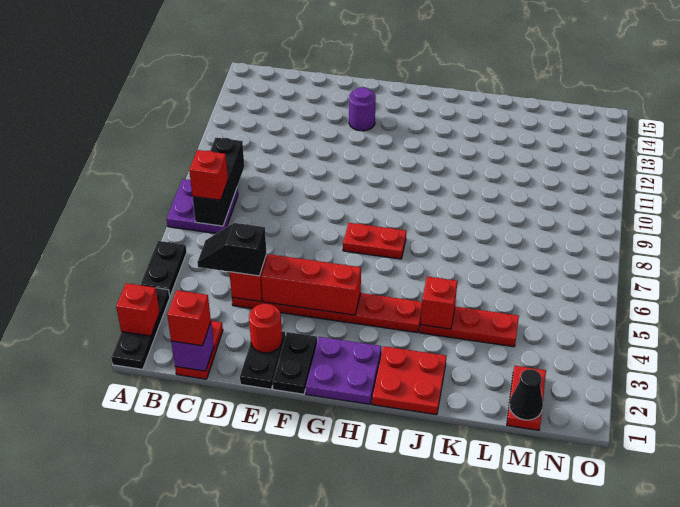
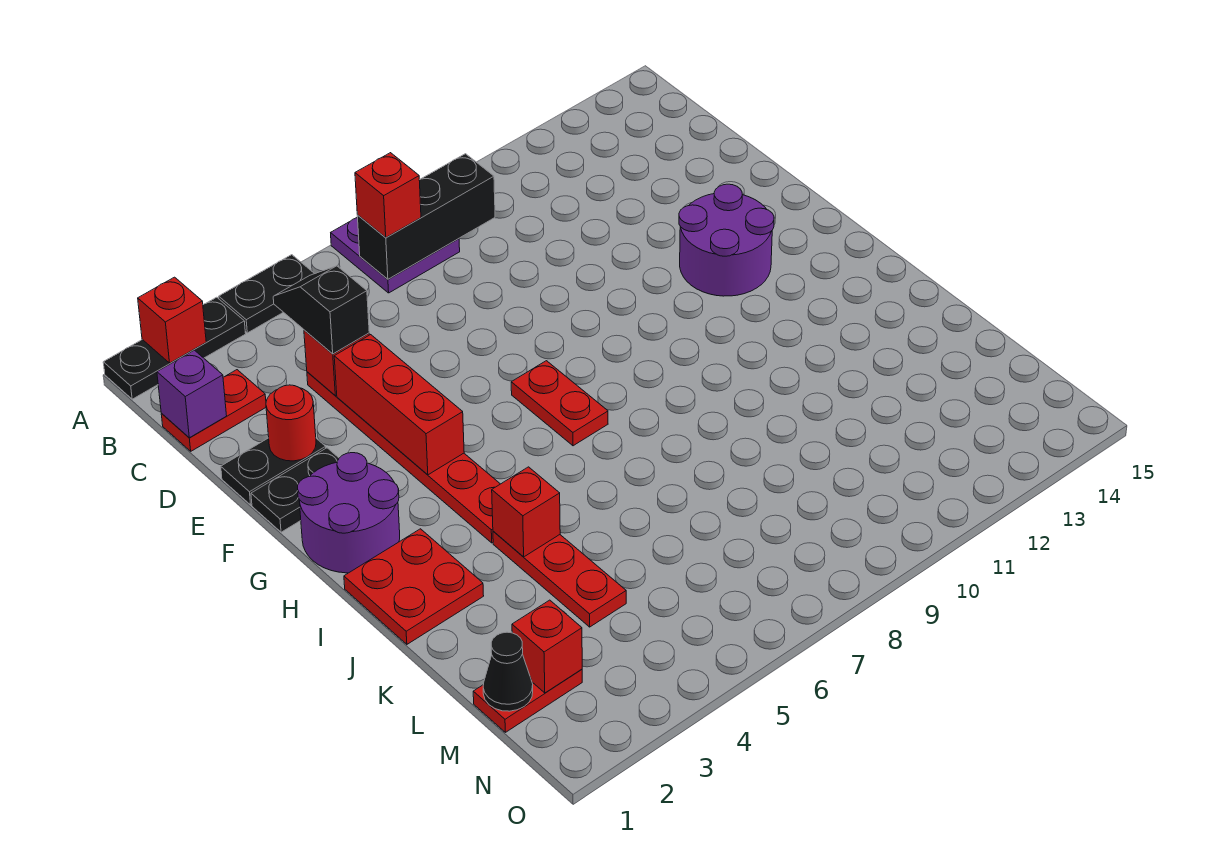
red 1x1 brick [167,290,211,346] -> red 1x1 brick moved to [512,600,582,693]
purple 1x1 round brick [349,87,376,131] -> purple 2x2 round brick [679,184,774,296]
purple 2x2 plate [305,337,381,404] -> purple 2x2 round brick [298,453,400,573]

